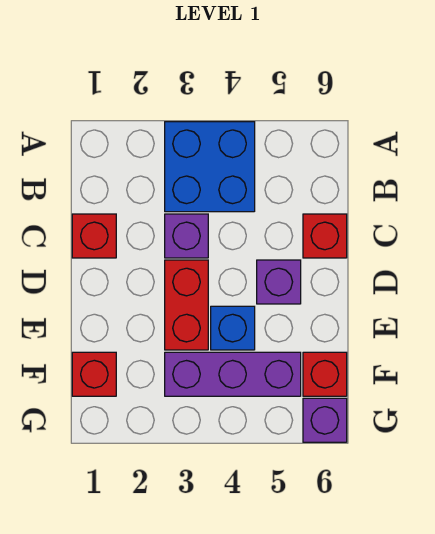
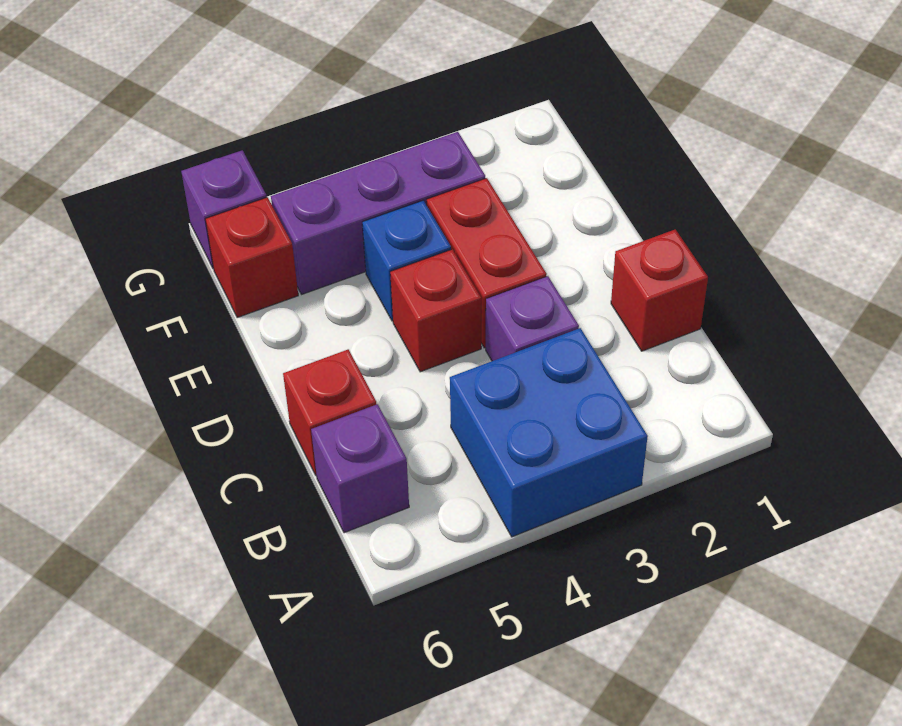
purple 1x1 brick [257,260,301,304] -> purple 1x1 brick moved to [311,404,409,533]
red 1x1 brick [72,352,116,396] -> red 1x1 brick moved to [390,249,481,372]

